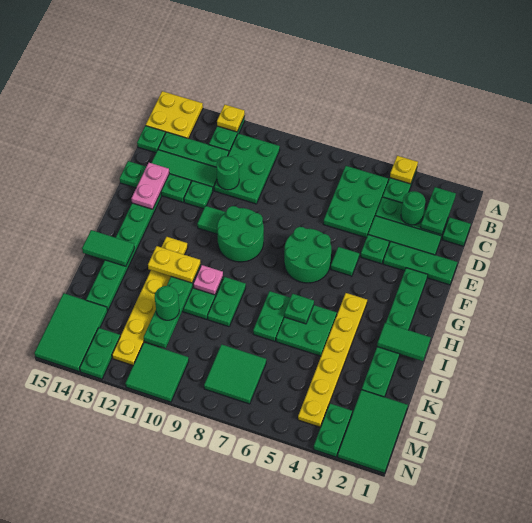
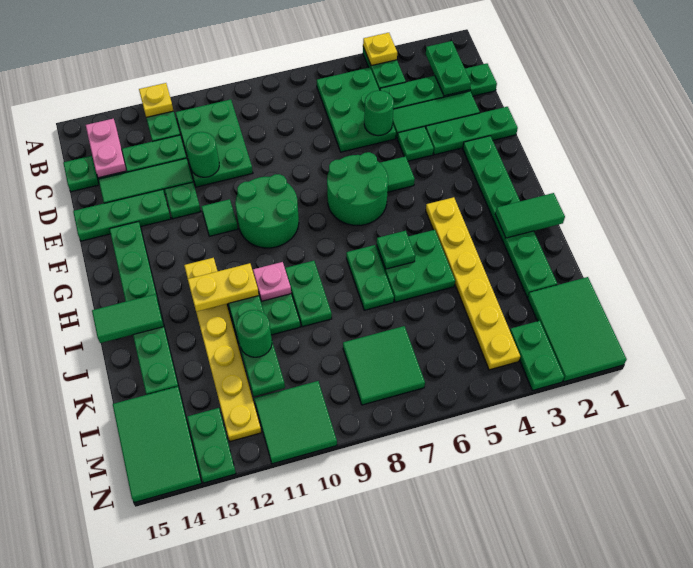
yellow 2x2 plate [146,91,203,139] -> none
green 1x1 round brick [401,191,425,225] -> green 1x1 round brick moved to [364,91,394,136]
pink 1x2 plate [131,163,169,209] -> pink 1x2 plate moved to [86,119,127,178]

